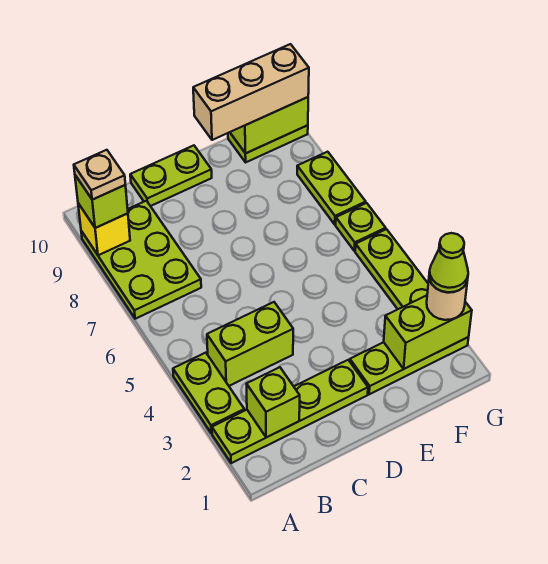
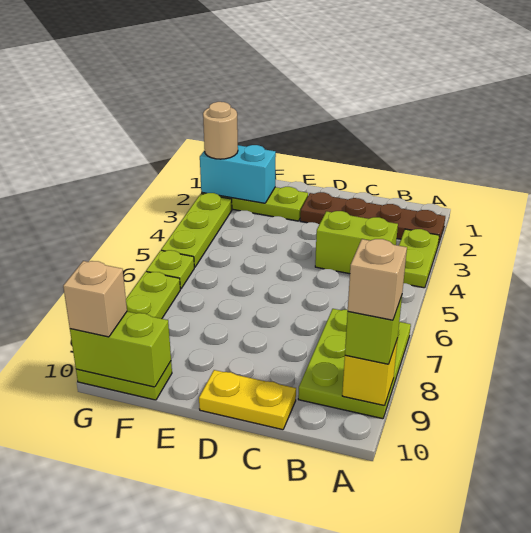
lime 1x4 plate [212,360,368,463] -> brown 1x4 plate [300,192,445,245]
tan 1x1 plate [74,150,125,200] -> tan 1x1 brick [348,239,407,320]
lime 1x1 brick [247,367,300,437] -> none
lime 1x2 plate [130,145,212,206] -> yellow 1x2 plate [199,370,296,430]
tan 1x3 brick [193,44,309,140] -> tan 1x1 brick [63,261,127,337]
lime 1x2 brick [384,295,472,369] -> cyan 1x2 brick [200,145,276,203]
lime 1x1 cone [429,233,468,292] -> none

